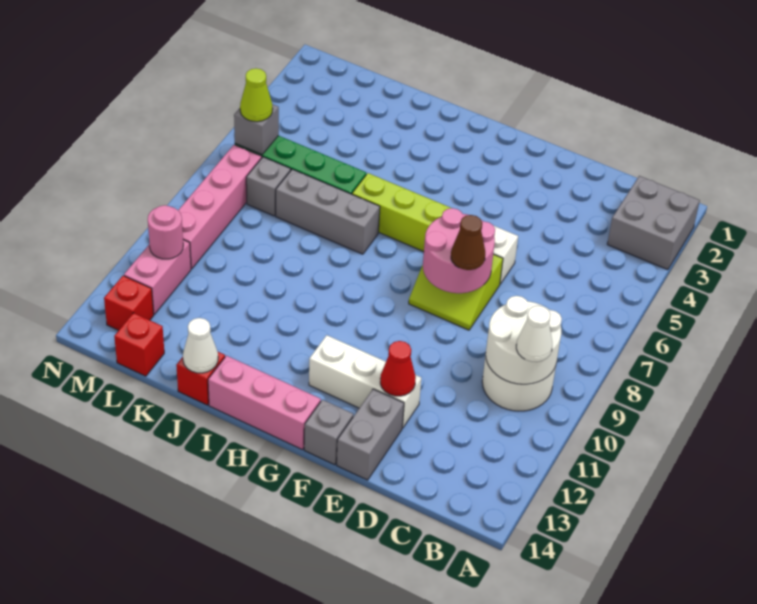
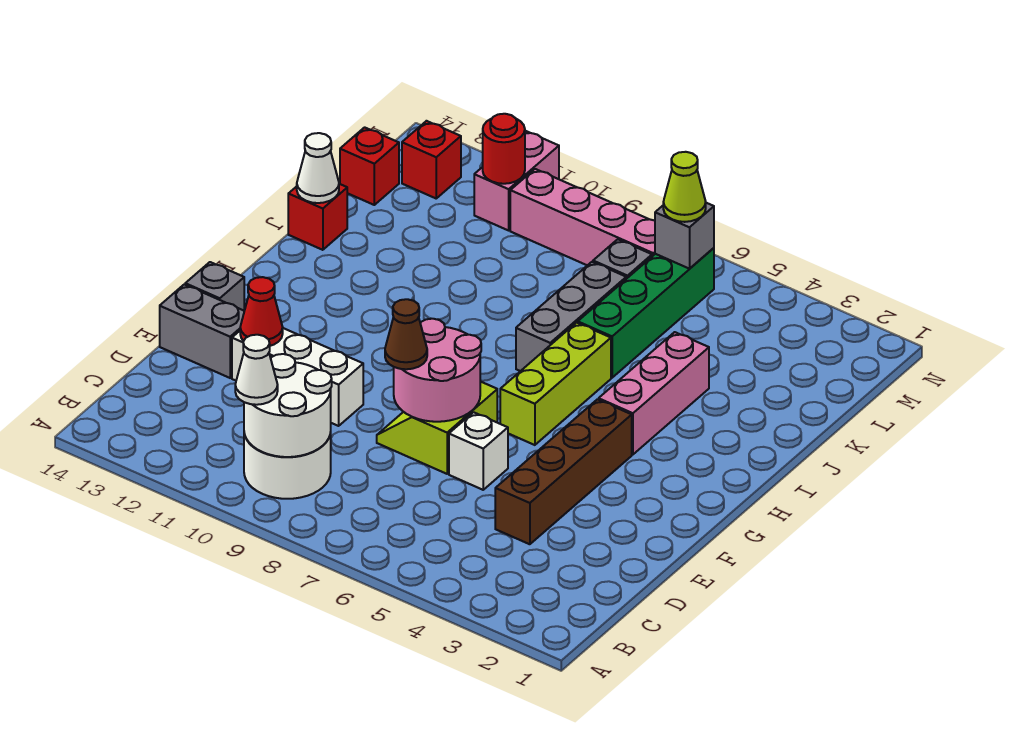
grey 2x2 brick [607,176,700,270] -> none
none -> brown 1x4 brick [495,399,632,544]
white 1x3 brick [309,335,421,428] -> white 1x3 brick turned to [232,328,363,426]
pink 1x3 brick [208,356,321,450] -> pink 1x3 brick moved to [599,332,709,455]
pink 1x2 brick [124,240,191,314] -> pink 1x2 brick turned to [474,131,559,230]
pink 1x1 round brick [148,205,183,259] -> red 1x1 round brick [483,114,525,184]

